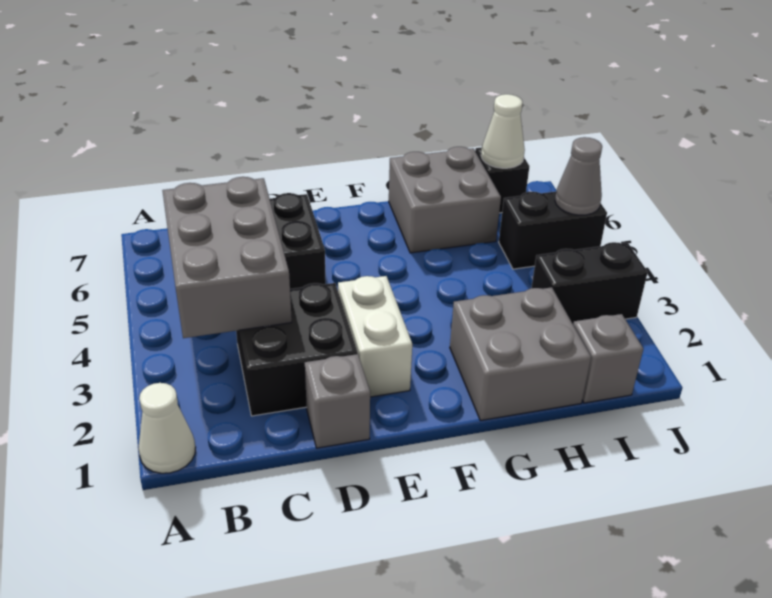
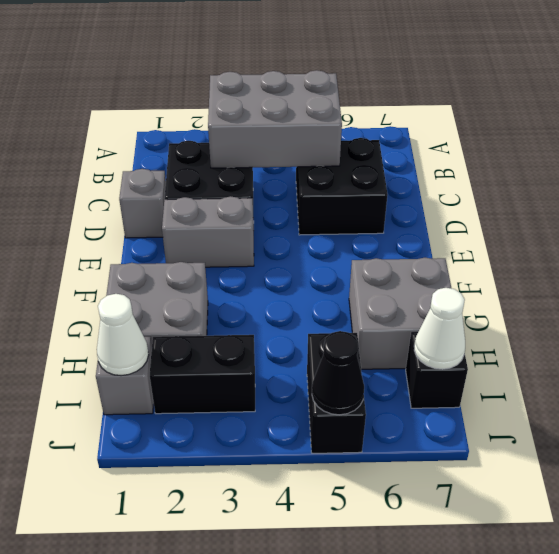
white 1x1 cone [138,383,196,473] -> white 1x1 cone moved to [97,294,149,376]
white 1x2 brick [338,276,412,397] -> grey 1x2 brick [162,196,254,267]
black 1x2 brick [532,242,648,324] -> black 1x2 brick turned to [150,335,255,414]
grey 1x1 cone [555,137,602,215] -> black 1x1 cone [312,331,364,415]

